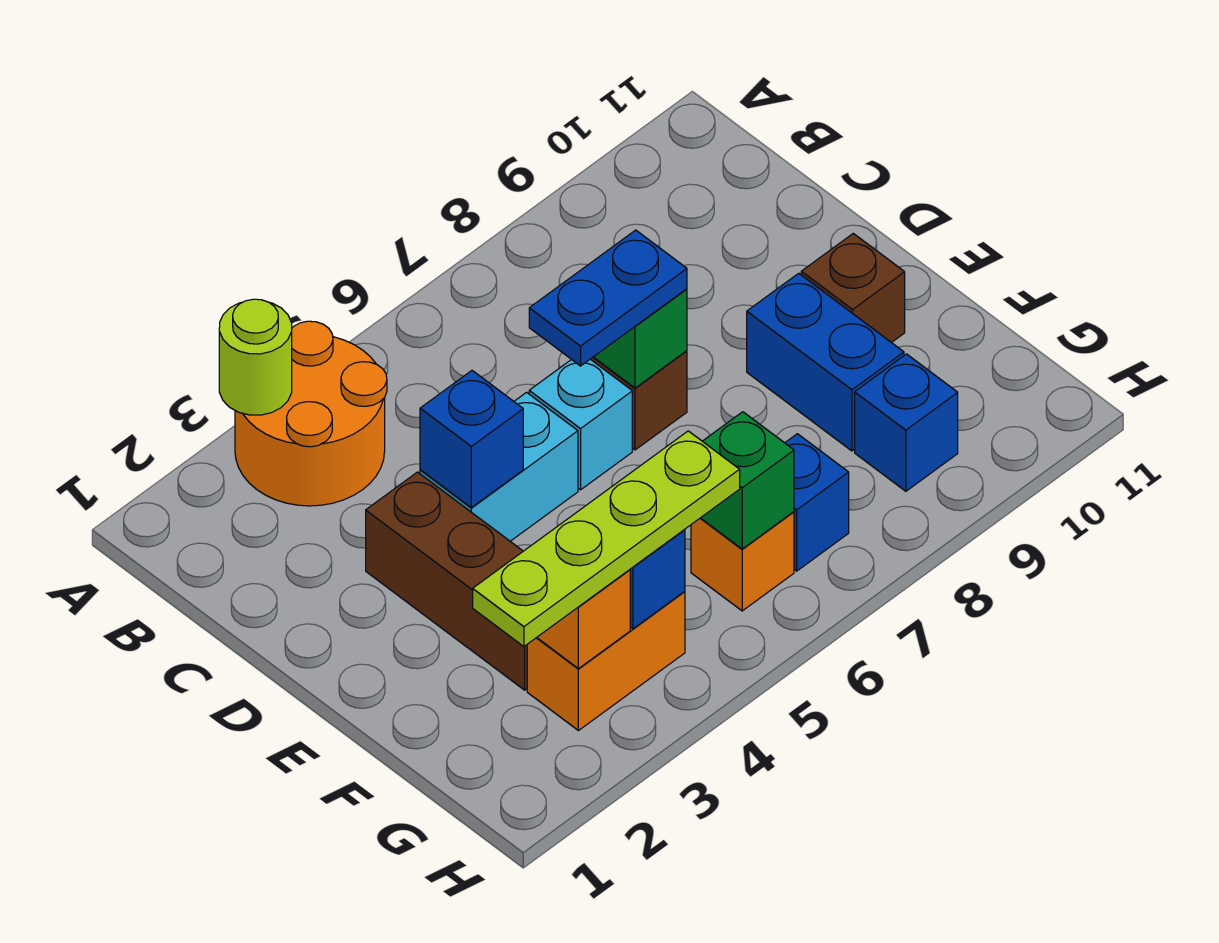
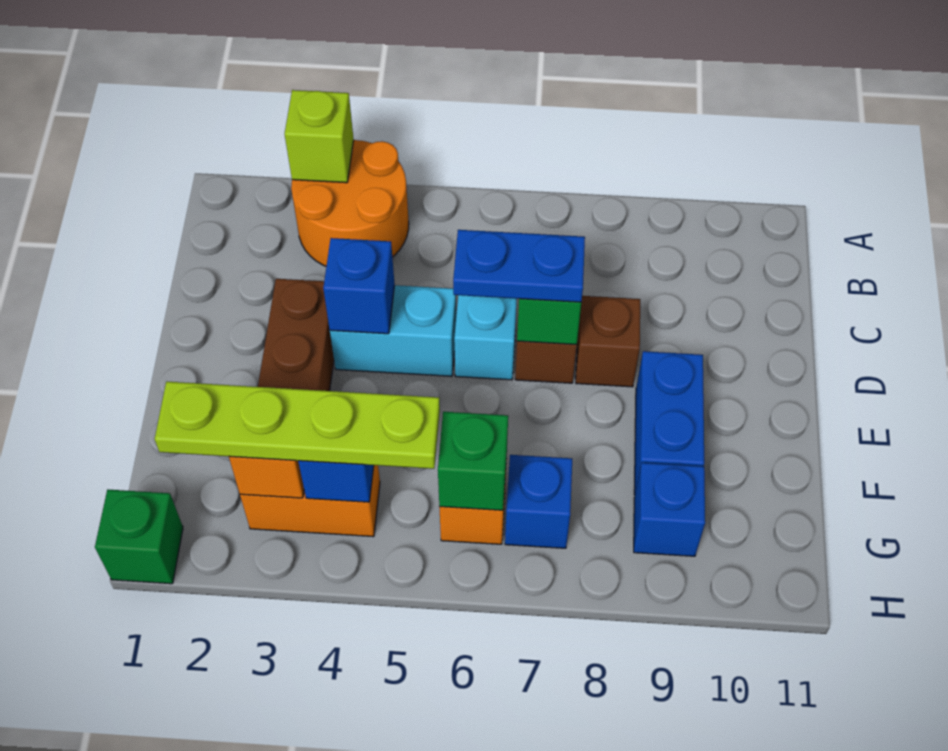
lime 1x1 round brick [219,299,292,415] -> lime 1x1 brick [285,90,354,183]
brown 1x1 brick [801,233,905,343] -> brown 1x1 brick moved to [576,296,640,387]
none -> green 1x1 brick [95,490,183,584]

